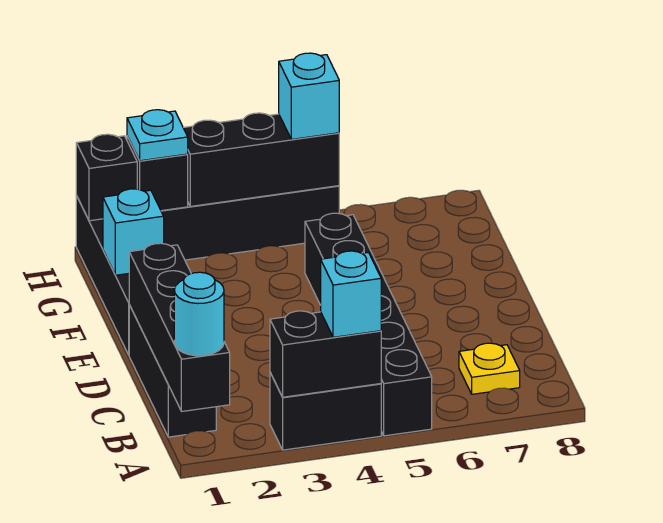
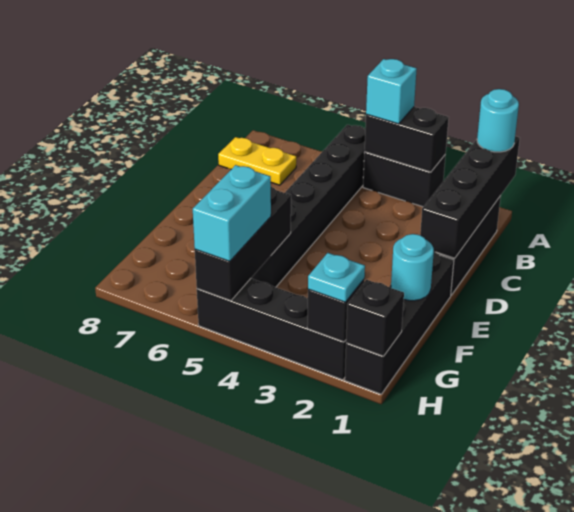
yellow 1x1 plate [459,343,520,394] -> yellow 1x2 plate [218,137,296,185]
cyan 1x1 brick [103,189,164,275] -> cyan 1x1 round brick [391,234,434,301]
black 1x3 brick [184,113,339,206] -> black 1x3 brick turned to [195,187,291,301]
cyan 1x1 brick [279,53,339,139] -> cyan 1x2 brick [193,165,271,261]

